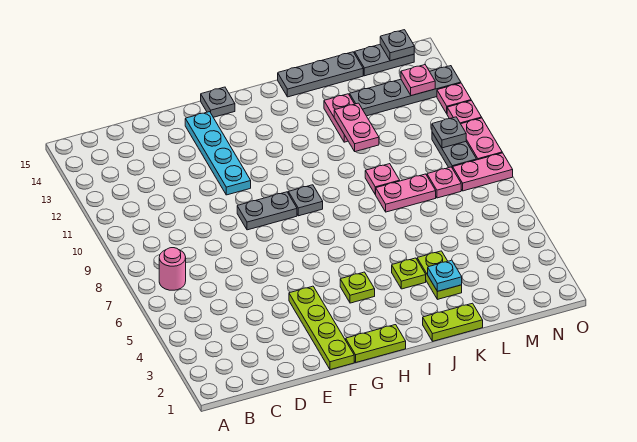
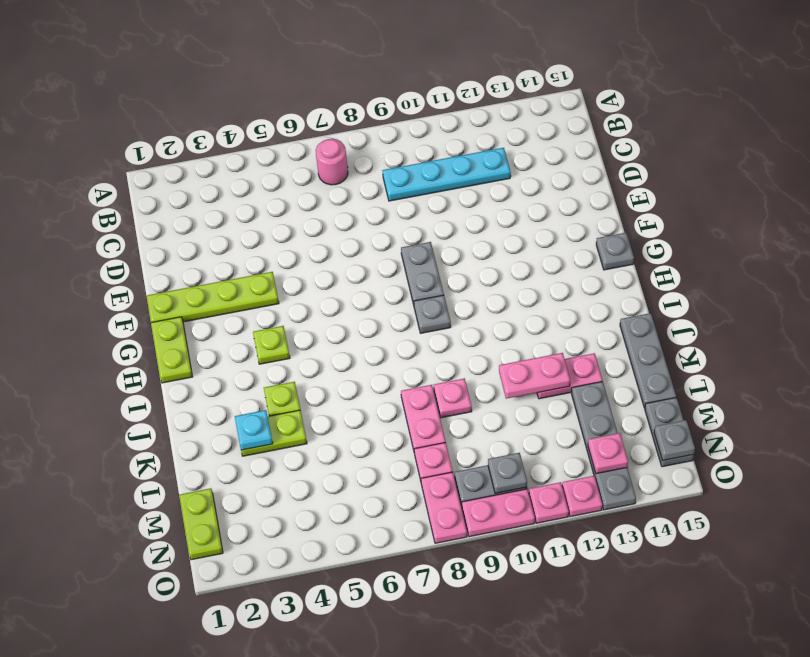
cyan 1x4 plate [185,112,251,195] -> cyan 1x4 plate moved to [382,148,511,201]
lime 1x2 plate [423,303,483,341] -> lime 1x2 plate moved to [179,488,223,560]

